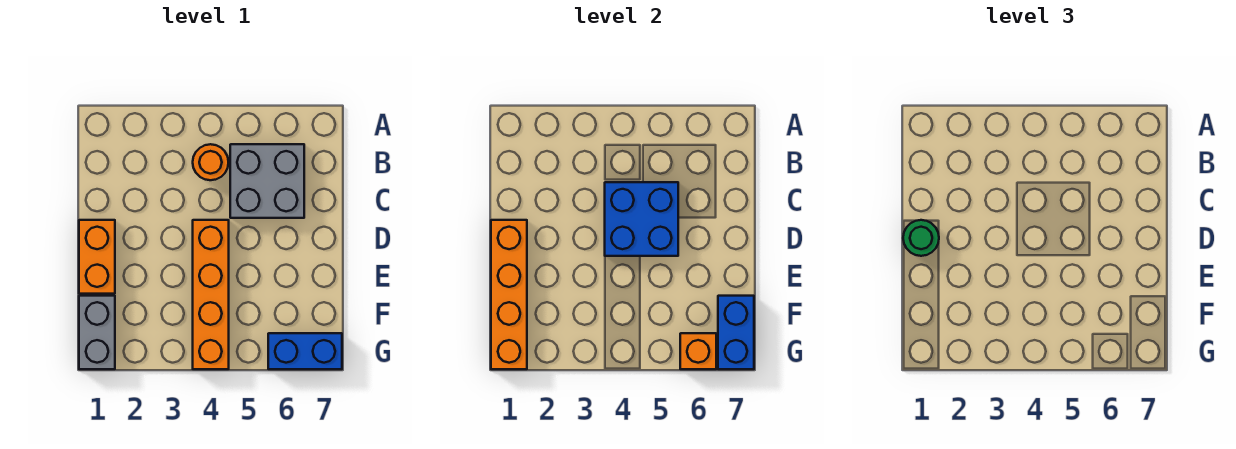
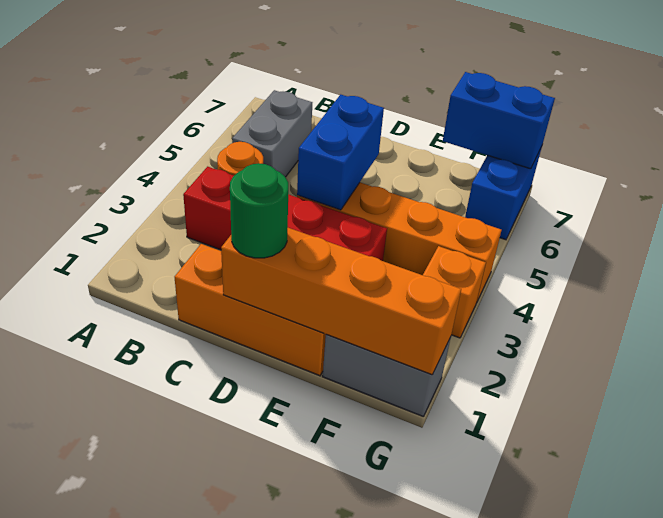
none -> red 1x4 brick [183,167,387,261]
grey 2x2 brick [230,144,304,218] -> grey 1x2 brick [232,90,312,177]
blue 2x2 brick [605,182,678,256] -> blue 1x2 brick [297,95,384,210]
orange 1x2 brick [79,220,115,294] -> orange 1x3 brick [175,244,326,376]
orange 1x1 brick [680,333,716,369] -> orange 1x1 brick moved to [423,246,486,338]

